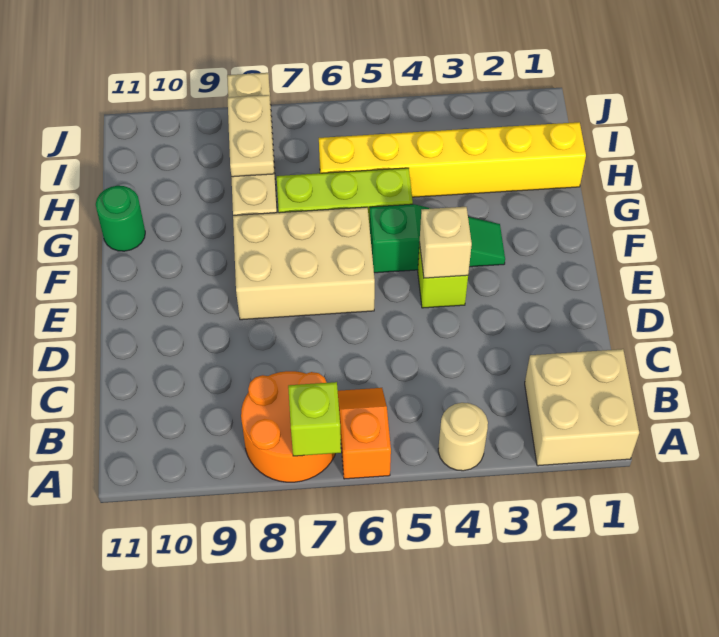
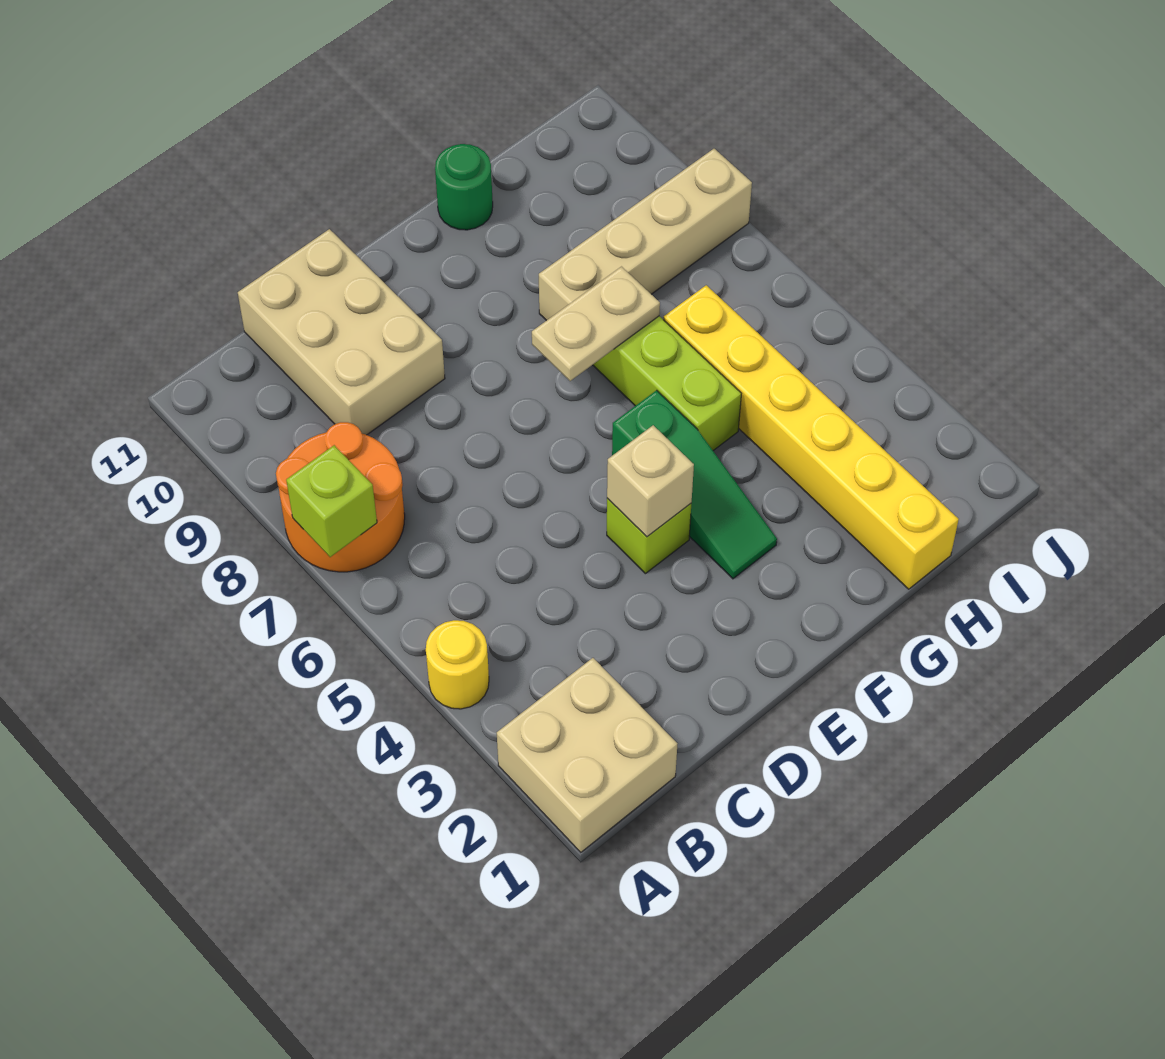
tan 1x1 round brick [438,403,488,471] -> yellow 1x1 round brick [426,620,489,709]
orange 1x2 slope [338,388,391,479] -> none
tan 2x3 brick [233,207,375,320] -> tan 2x3 brick moved to [238,229,445,435]
tan 1x2 plate [227,95,274,177] -> tan 1x2 plate moved to [532,267,660,381]

